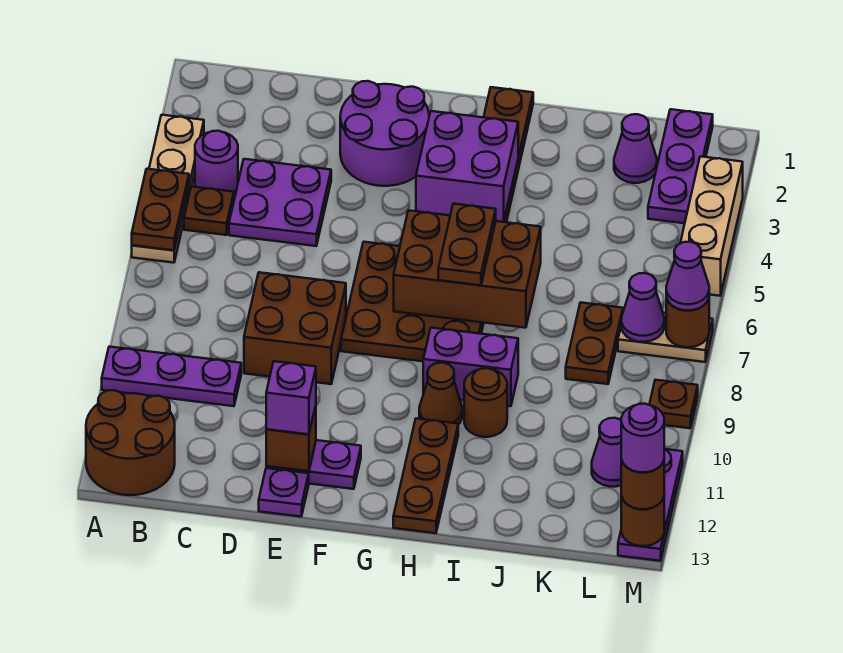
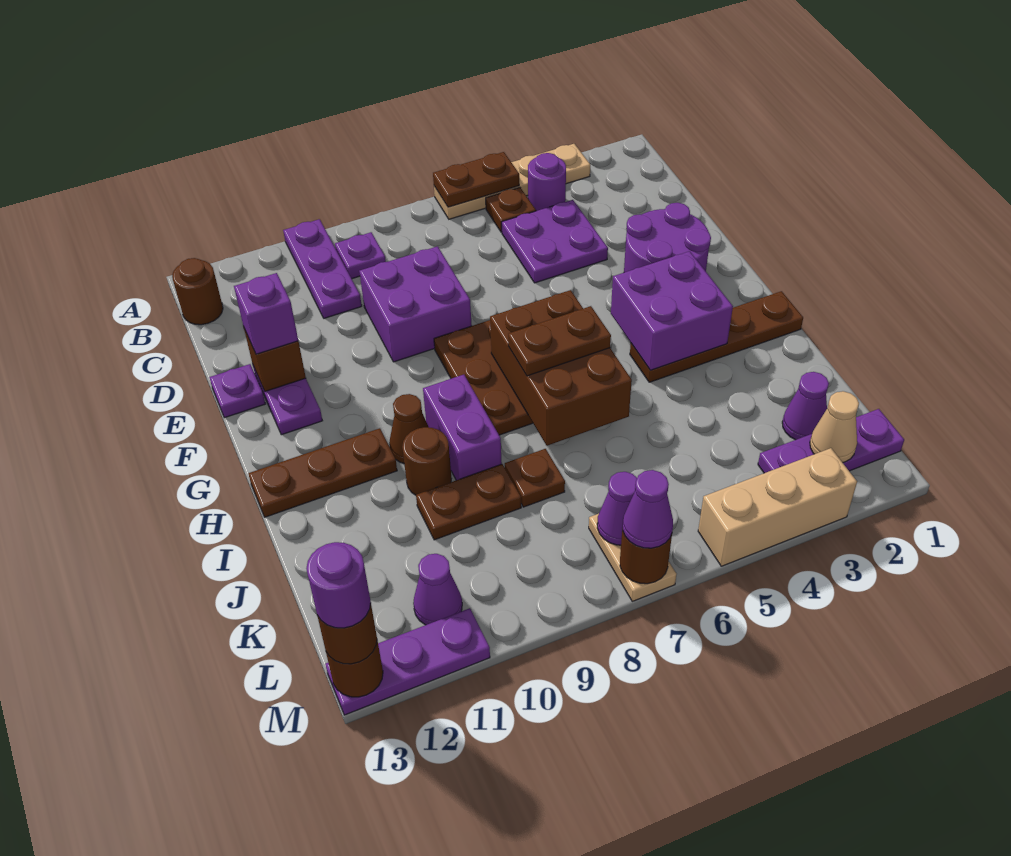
brown 2x2 round brick [86,390,175,495] -> brown 1x1 round brick [172,258,223,325]
none -> purple 1x1 plate [335,232,386,279]
brown 2x2 brick [244,272,346,384] -> purple 2x2 brick [359,246,472,362]
brown 1x2 plate [566,302,623,384] -> brown 1x2 plate moved to [416,464,521,540]
none -> tan 1x1 cone [810,391,859,463]
brown 1x1 plate [649,380,698,428] -> brown 1x1 plate moved to [505,449,565,507]

